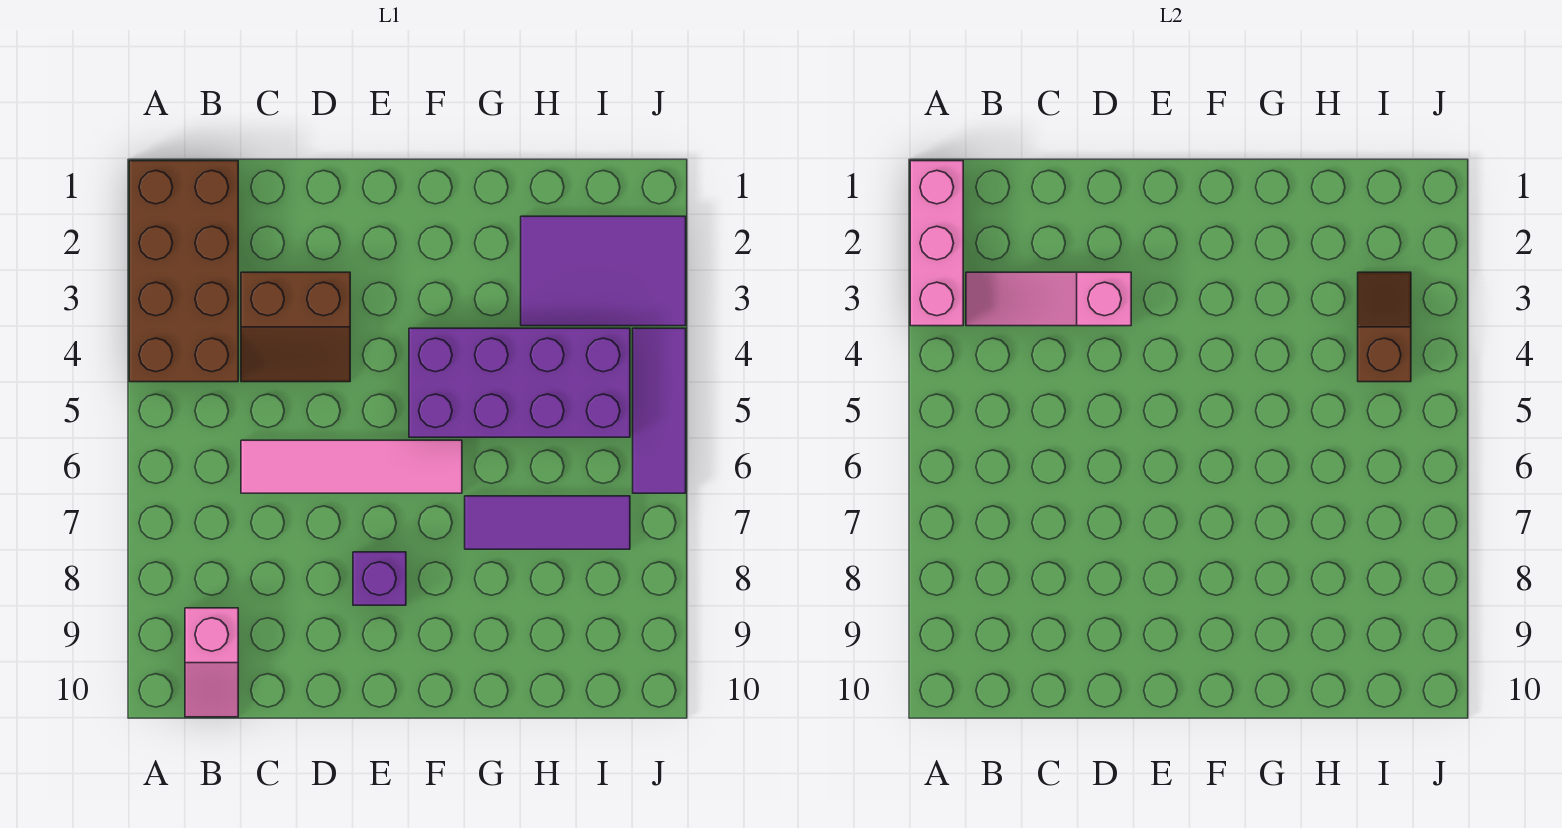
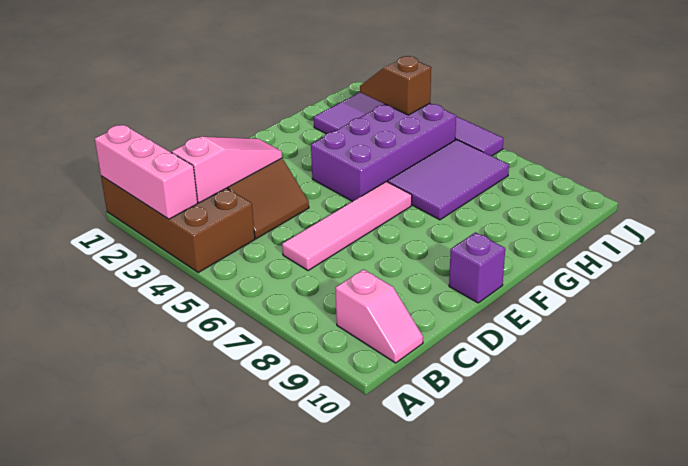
pink 1x3 slope [966,272,1131,326] -> pink 1x3 slope turned to [172,137,282,203]
purple 1x1 brick [353,552,406,605] -> purple 1x1 brick moved to [449,232,505,303]
purple 1x3 tile [465,496,630,549] -> purple 2x3 tile [387,140,509,220]

